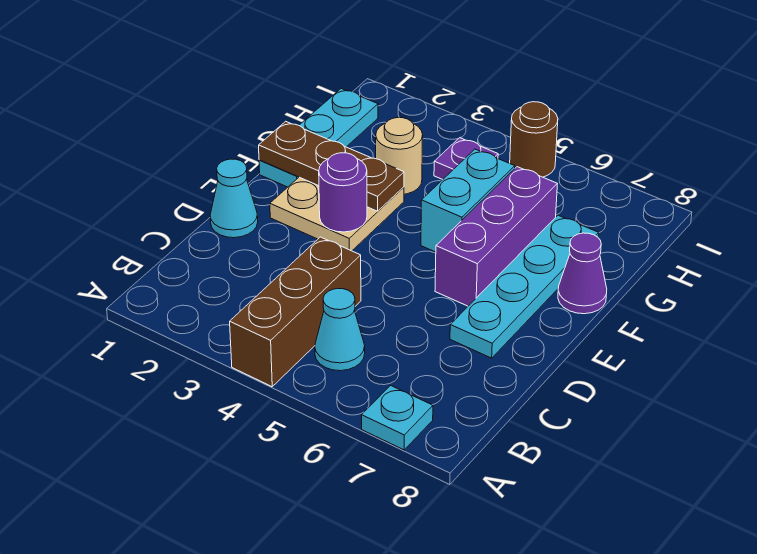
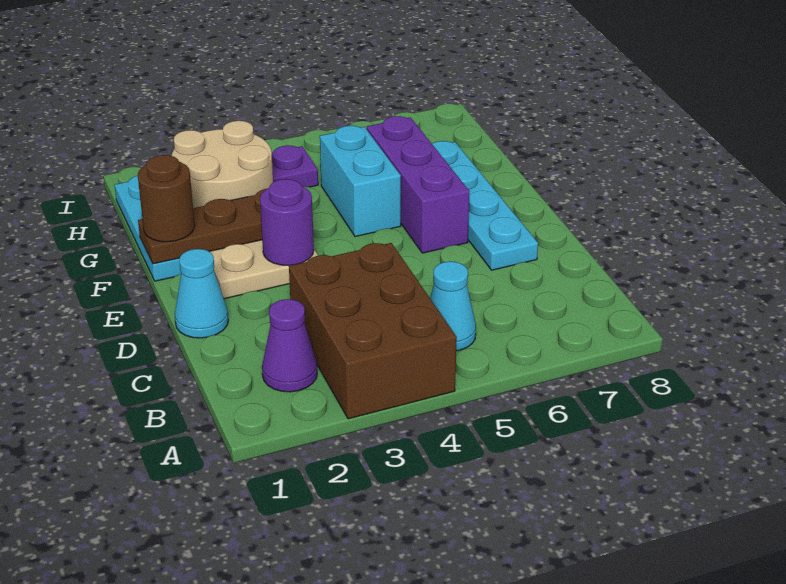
brown 1x3 brick [230,237,361,387] -> brown 2x3 brick [289,243,457,419]
cyan 1x1 plate [362,386,433,450] -> none
purple 1x1 cone [558,233,607,314] -> purple 1x1 cone moved to [262,299,317,392]
tan 1x1 round brick [376,118,423,194] -> tan 2x2 round brick [172,121,273,208]
brown 1x1 round brick [510,102,558,177] -> brown 1x1 round brick moved to [138,155,195,242]

